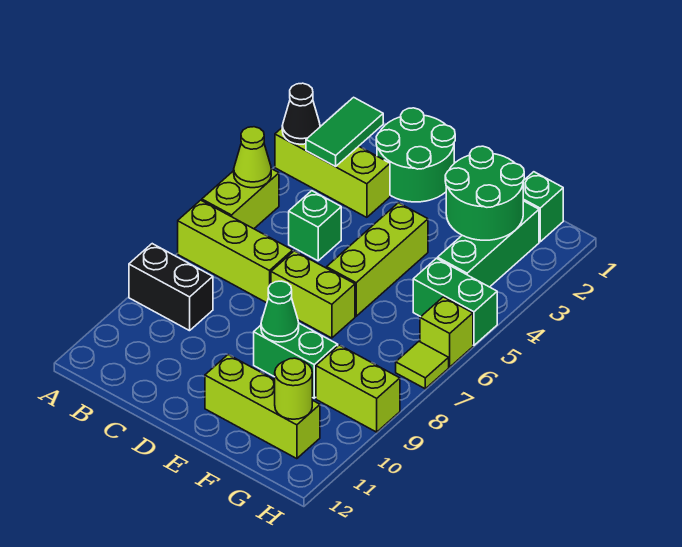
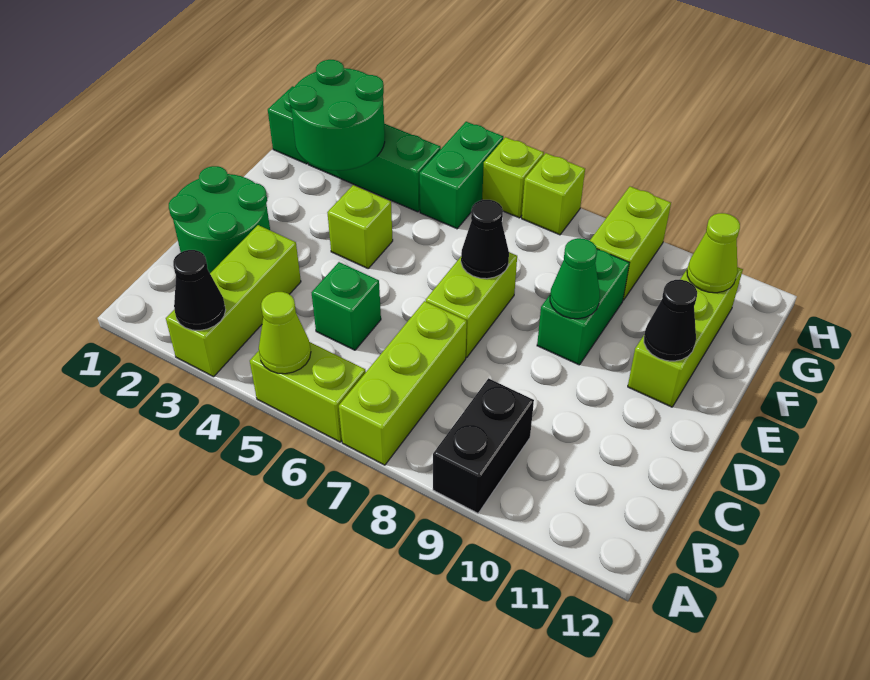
green 1x2 tile [306,97,383,167] -> none
lime 1x3 brick [327,203,428,316] -> lime 1x1 brick [327,185,393,268]
none -> black 1x1 cone [461,200,509,279]
none -> black 1x1 cone [644,280,697,361]
lime 1x1 round brick [275,358,312,419] -> lime 1x1 cone [687,213,740,293]
lime 1x1 tile [396,342,449,389] -> lime 1x1 brick [522,153,585,235]

